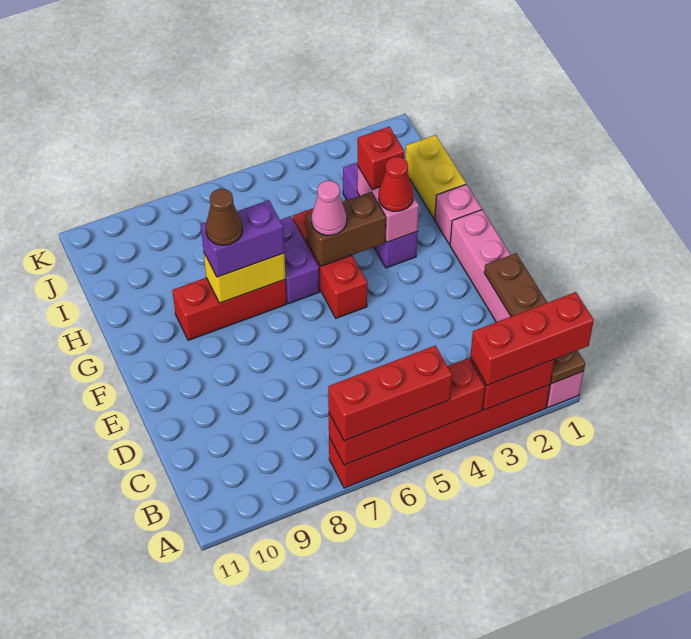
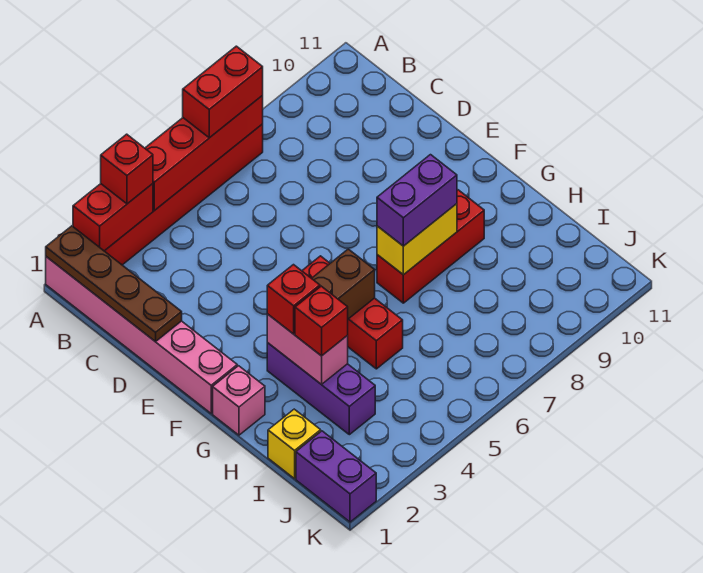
red 1x3 brick [470,292,594,385] -> red 1x1 brick [101,134,153,204]
red 1x3 brick [328,346,452,441] -> red 1x2 brick [183,46,263,138]
red 1x1 cone [379,157,413,211] -> red 1x1 brick [267,265,320,334]
pink 1x1 cone [312,181,347,235] -> none
purple 1x2 brick [280,216,320,304] -> purple 1x2 brick moved to [296,431,376,522]
brown 1x1 cone [206,189,242,245] -> none
yellow 1x2 brick [406,135,466,219] -> yellow 1x1 brick [268,409,321,479]

